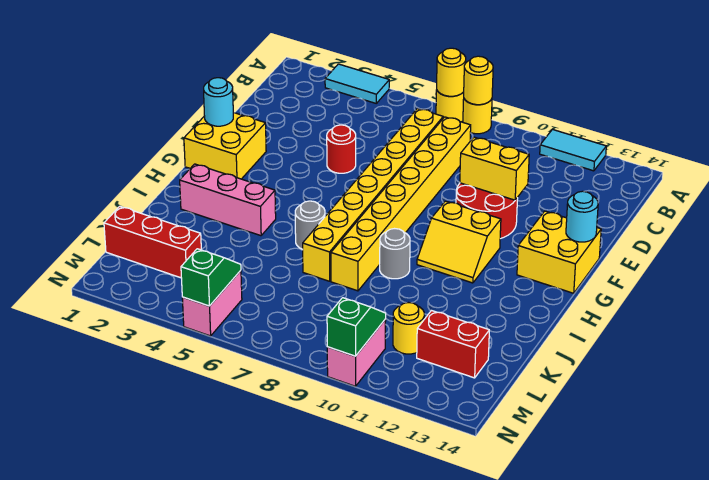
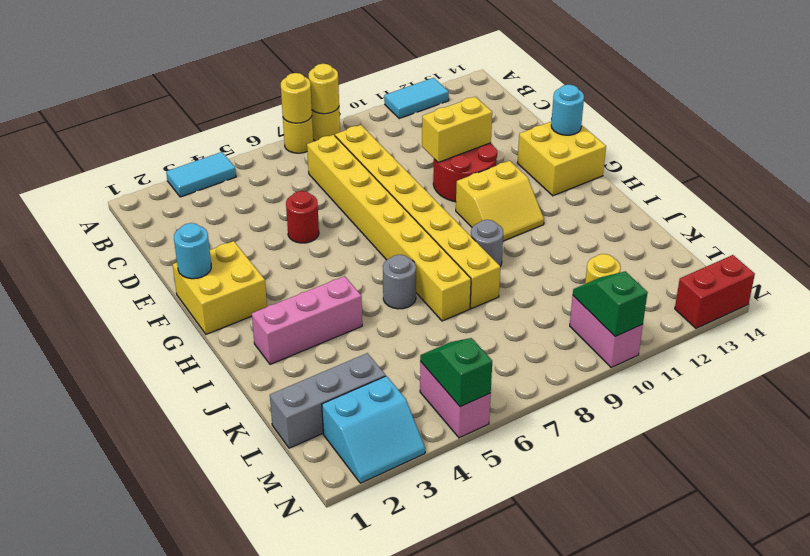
red 1x3 brick [104,206,201,278] -> grey 1x3 brick [270,353,386,448]
red 1x2 brick [417,311,489,378] -> red 1x2 brick moved to [675,255,755,328]
none -> cyan 2x2 slope [322,376,425,483]

